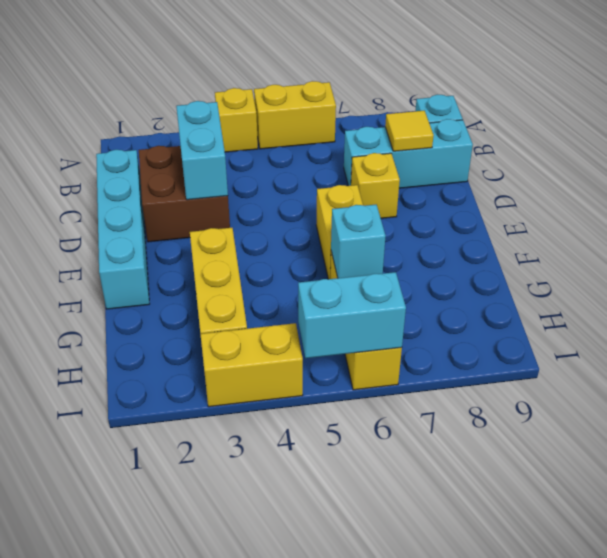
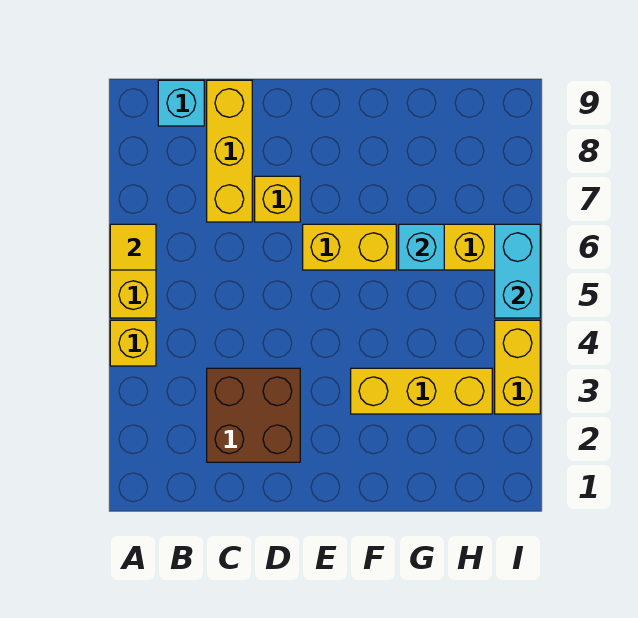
cyan 1x4 brick [96,150,149,309] -> none
cyan 1x2 brick [176,101,228,200] -> none
cyan 1x3 brick [344,119,473,188] -> yellow 1x3 brick [207,80,252,222]
yellow 1x1 tile [385,111,434,151] -> yellow 1x1 tile moved to [110,224,156,270]

